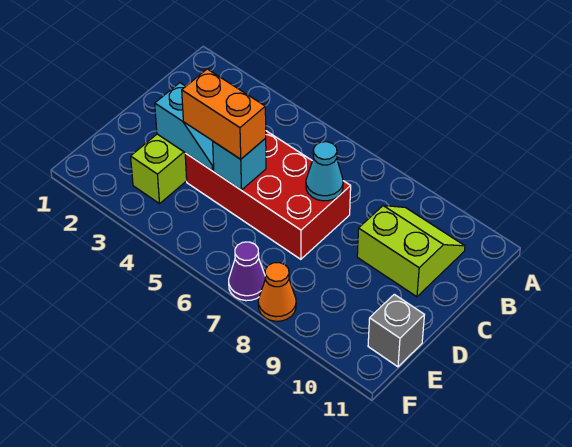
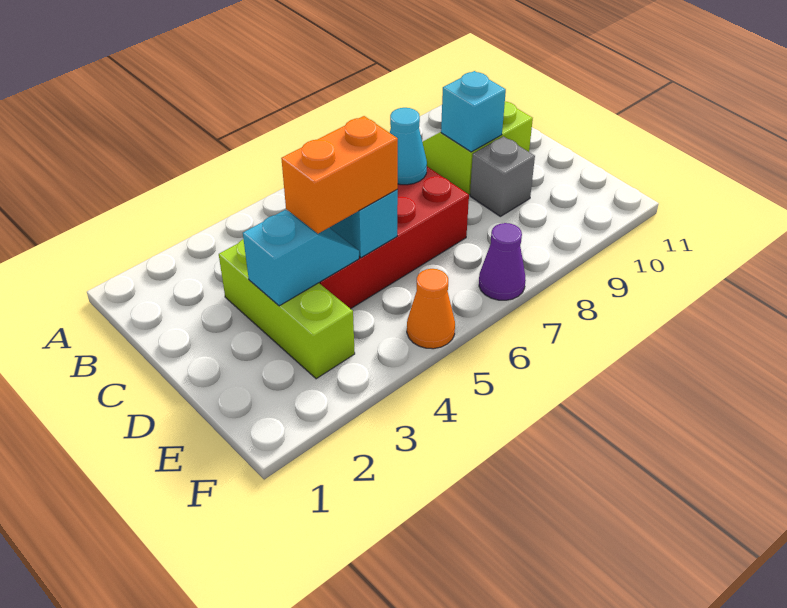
none -> cyan 1x1 brick [441,71,506,152]
grey 1x1 brick [368,294,424,367] -> grey 1x1 brick moved to [470,136,535,216]
orange 1x1 cone [258,263,296,321] -> orange 1x1 cone moved to [407,269,455,349]

